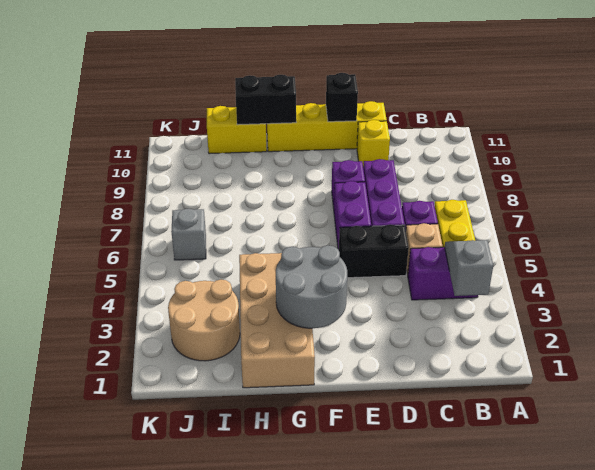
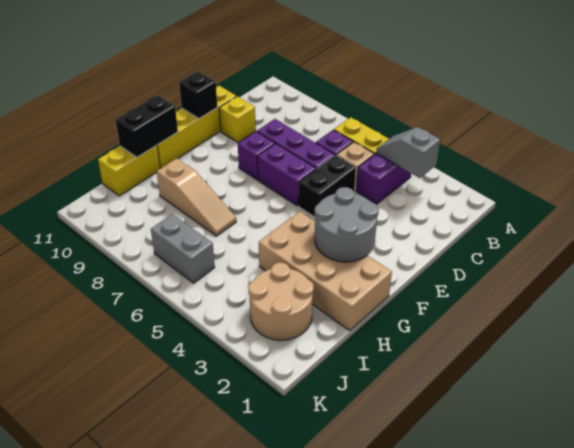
none -> tan 1x3 slope [157,158,236,236]
grey 1x1 brick [171,209,206,260] -> grey 1x2 brick [151,214,215,283]

